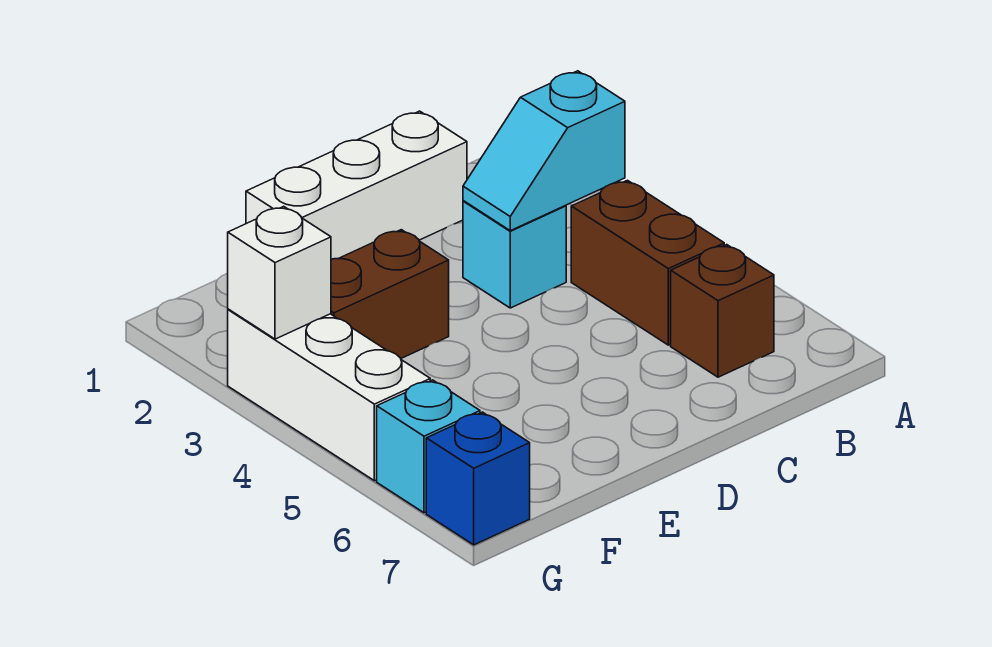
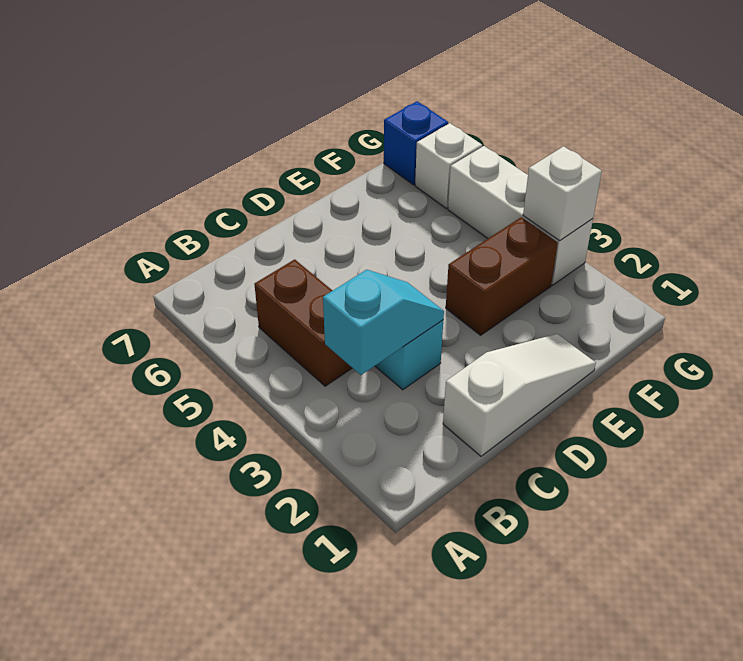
brown 1x1 brick [671,245,774,377] -> none
white 1x3 brick [246,111,467,259] -> white 1x3 slope [443,334,596,456]
cyan 1x1 brick [377,380,480,513] -> white 1x1 brick [415,123,482,208]

